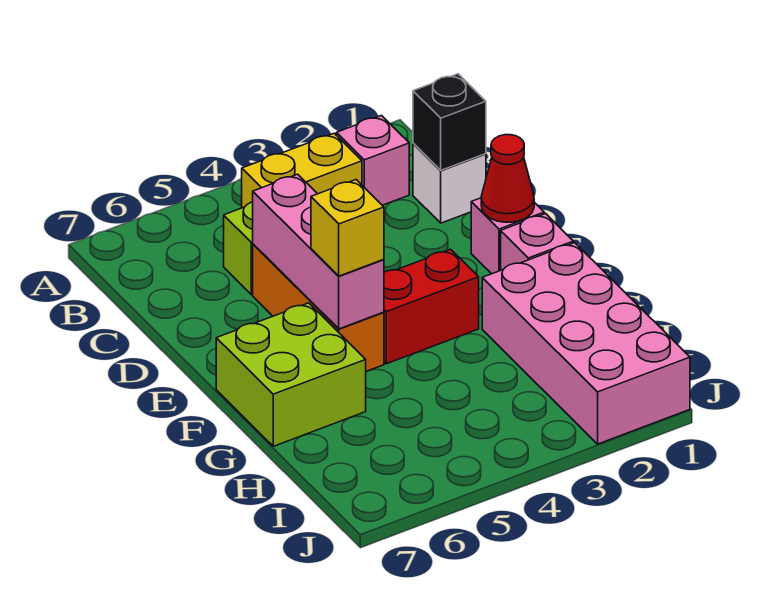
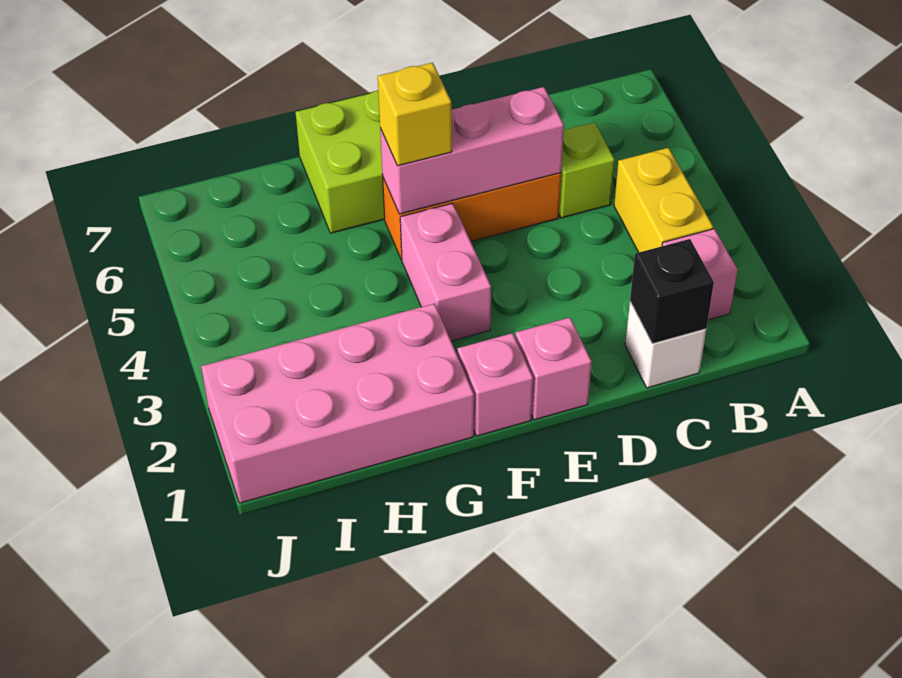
red 1x1 cone [481,135,534,222] -> none
red 1x2 brick [384,249,479,364] -> pink 1x2 brick [400,203,491,341]

